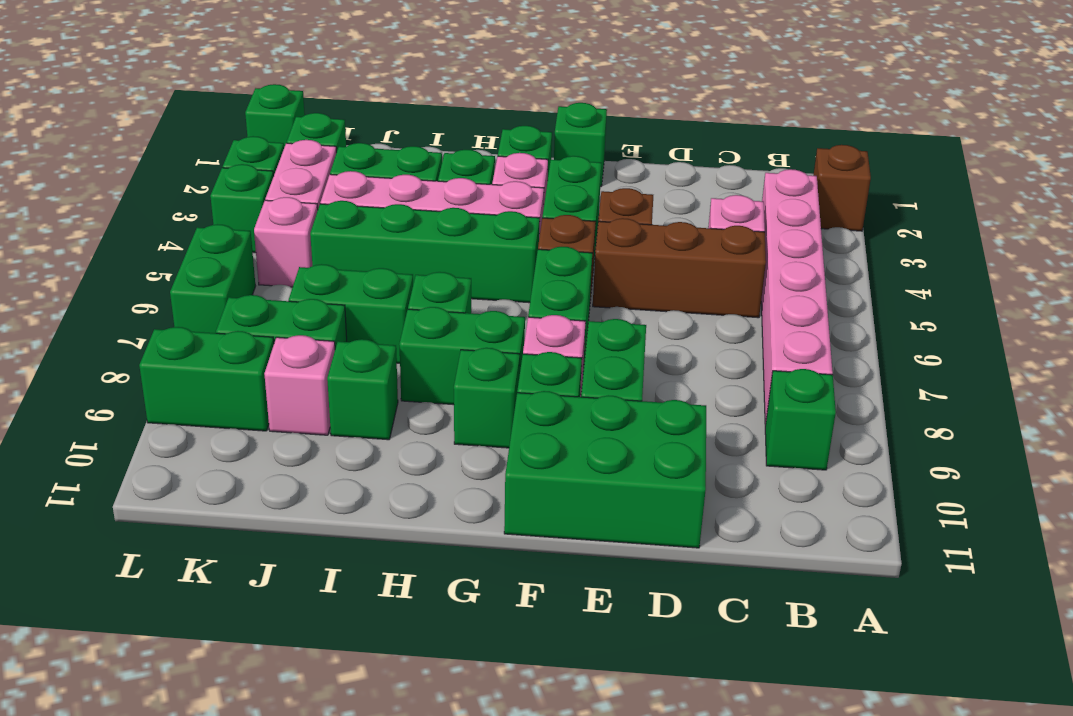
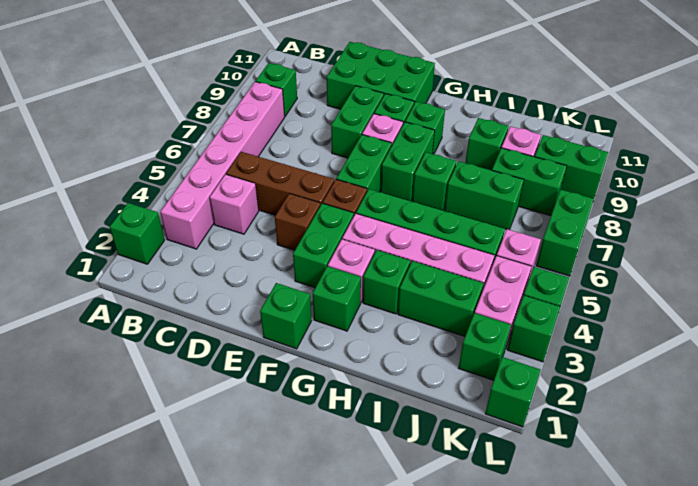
brown 1x1 brick [813,145,871,231] -> green 1x1 brick [110,203,164,264]
green 1x2 brick [399,307,525,405] -> green 1x2 brick turned to [381,122,435,201]

